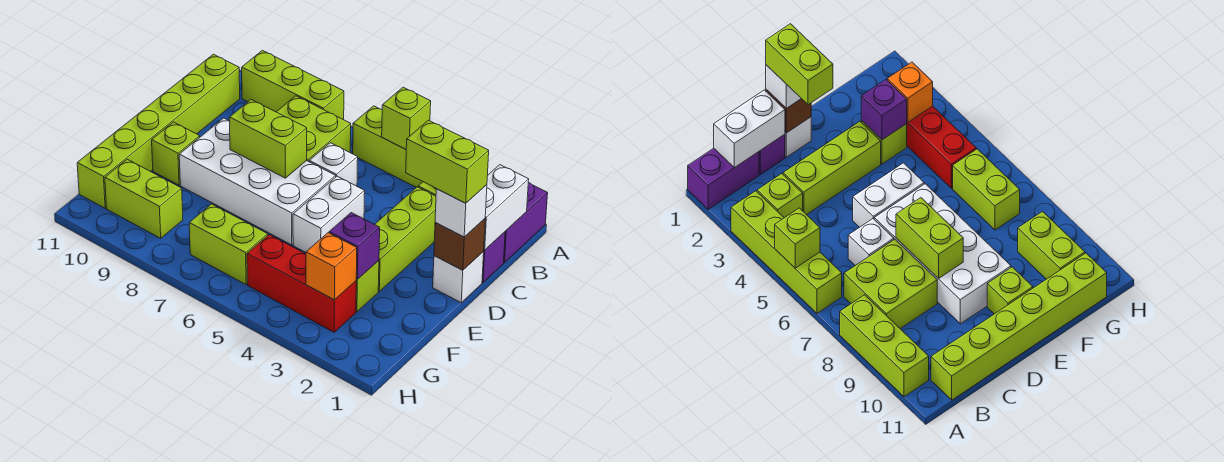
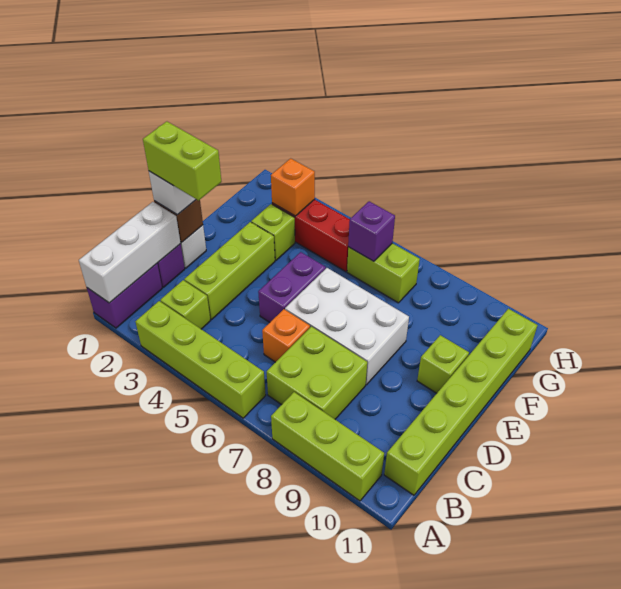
lime 1x1 brick [382,87,431,149] -> none
white 1x2 brick [484,165,529,250] -> white 1x3 brick [79,202,181,303]
white 1x1 brick [309,143,358,186] -> orange 1x1 brick [262,309,310,362]
white 1x2 brick [293,176,365,252] -> purple 1x2 brick [258,252,326,322]
white 2x4 brick [179,118,336,245] -> white 2x3 brick [285,268,409,385]
lime 1x2 brick [229,100,307,178] -> none
purple 1x1 brick [329,213,380,279] -> purple 1x1 brick moved to [348,201,395,261]
lime 1x2 brick [105,159,183,238] -> none

